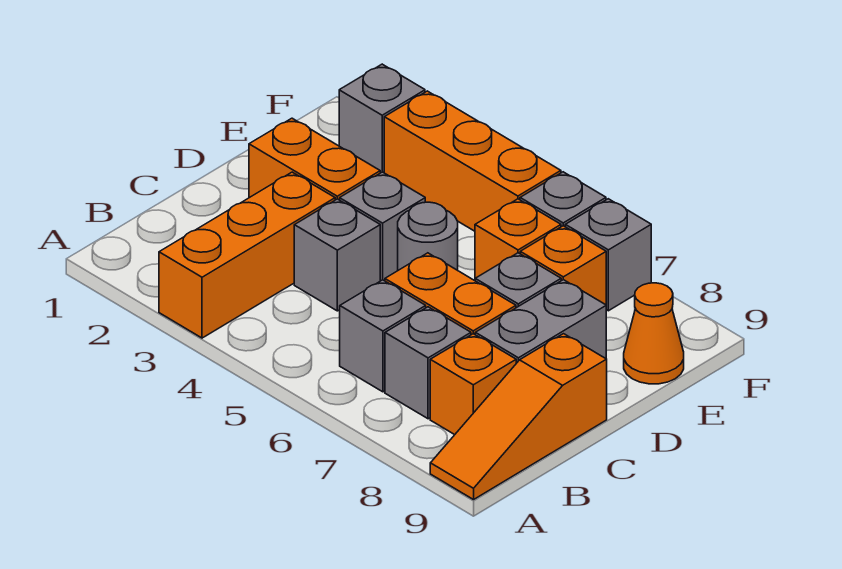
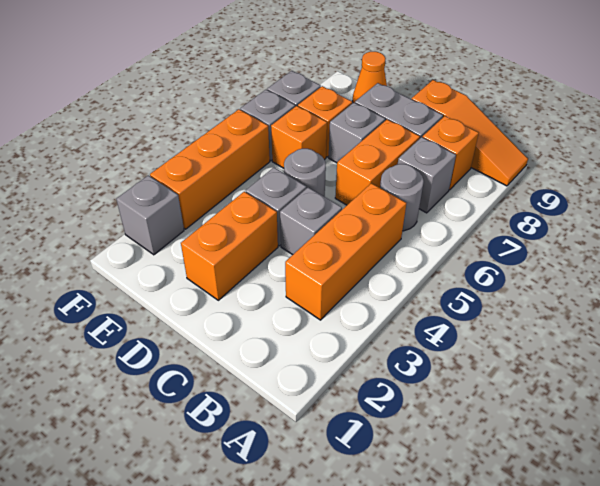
orange 1x3 brick [159,172,335,338] -> orange 1x3 brick turned to [285,183,406,320]
grey 1x1 brick [340,280,426,392] -> grey 1x1 round brick [380,164,424,231]

